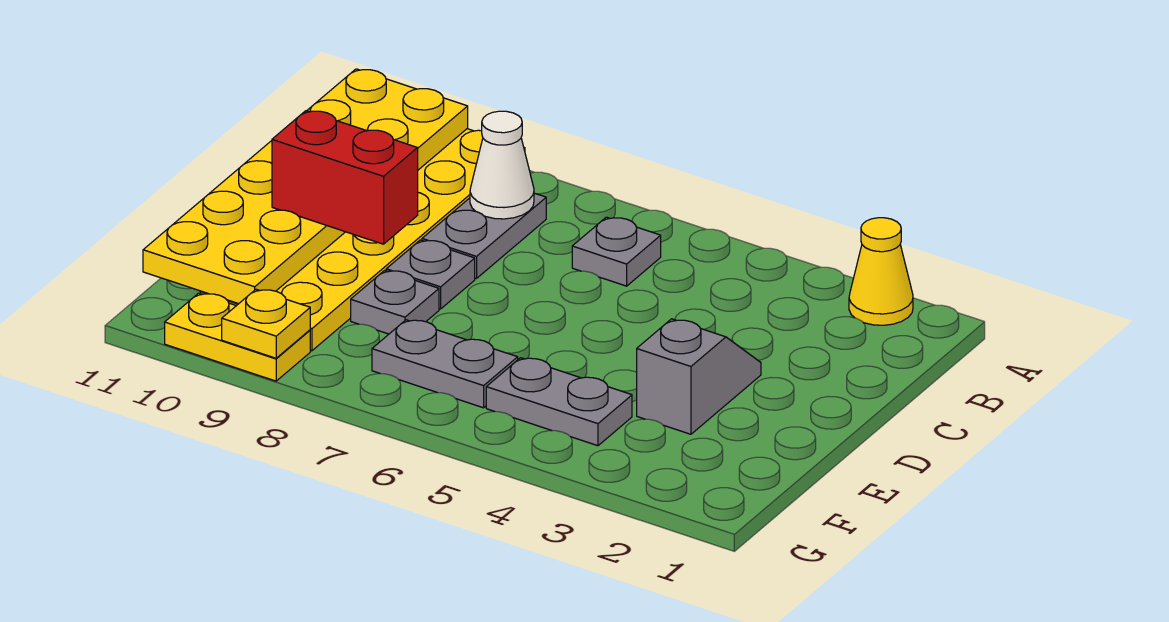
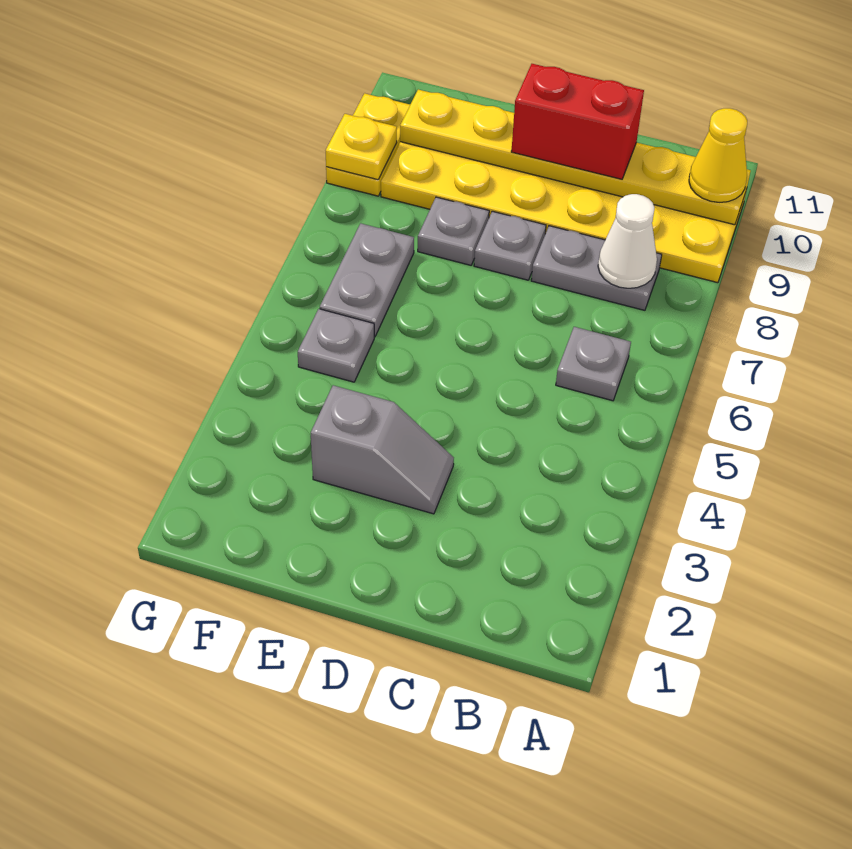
yellow 1x1 cone [849,218,913,325] -> yellow 1x1 cone moved to [689,108,747,202]
yellow 2x6 plate [143,69,468,304] -> yellow 1x6 plate [400,90,751,225]
red 1x2 brick [272,111,418,244] -> red 1x2 brick turned to [511,64,644,179]
grey 1x2 plate [486,358,632,446] -> grey 1x1 plate [298,309,374,382]

